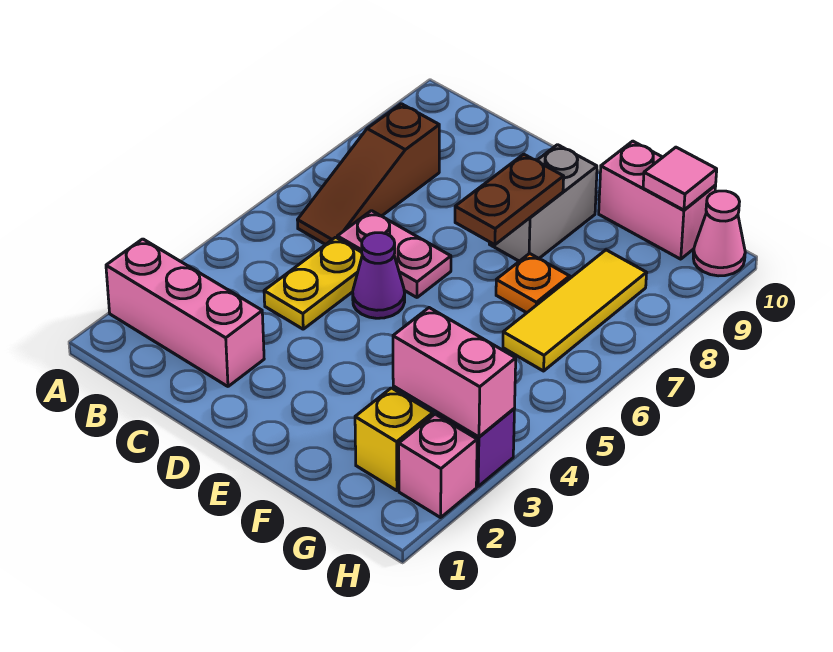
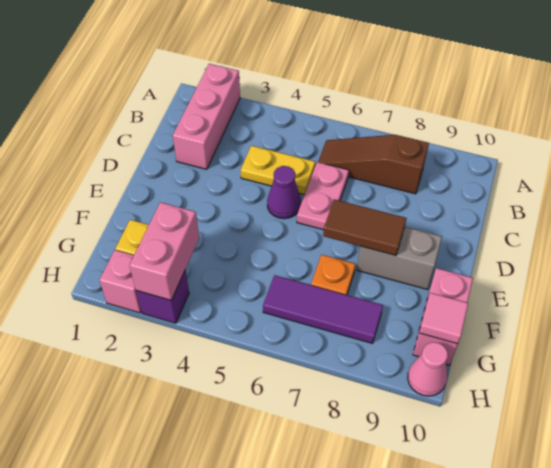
brown 1x2 plate [455,154,564,245] -> brown 1x2 tile [323,199,406,255]
yellow 1x3 tile [503,250,647,371] -> purple 1x3 tile [263,275,383,343]

